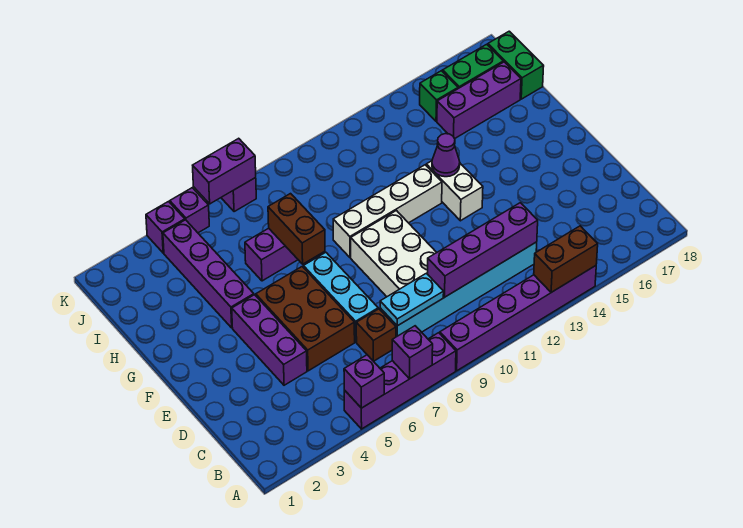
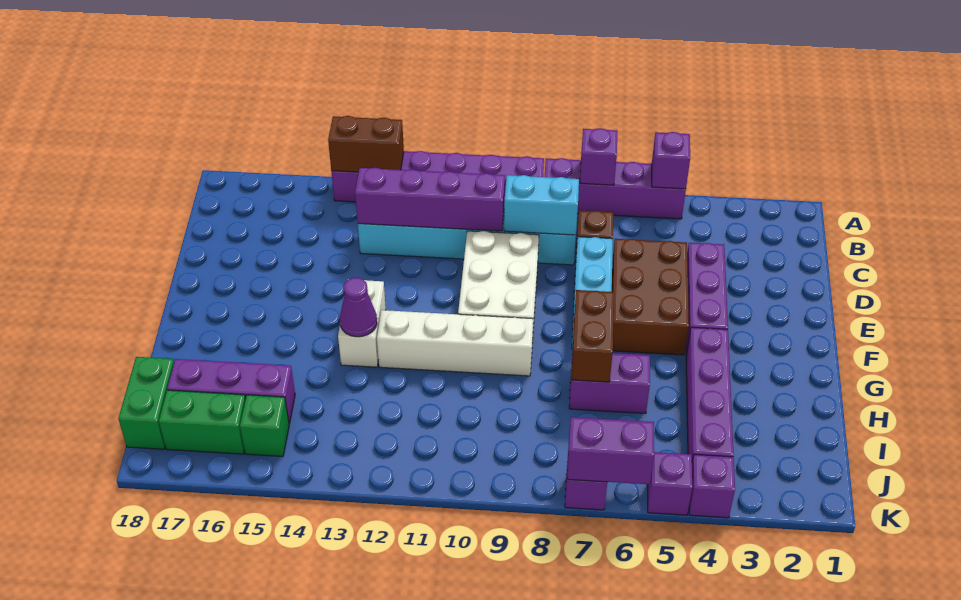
cyan 1x2 plate [380,273,444,326] -> cyan 1x2 brick [504,175,579,235]

